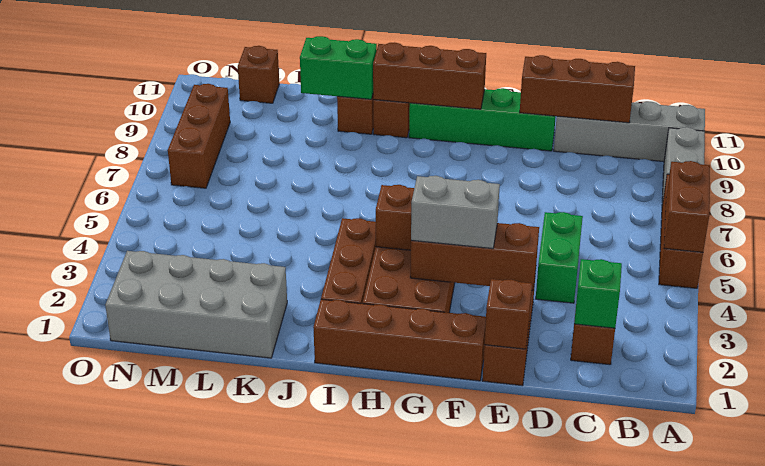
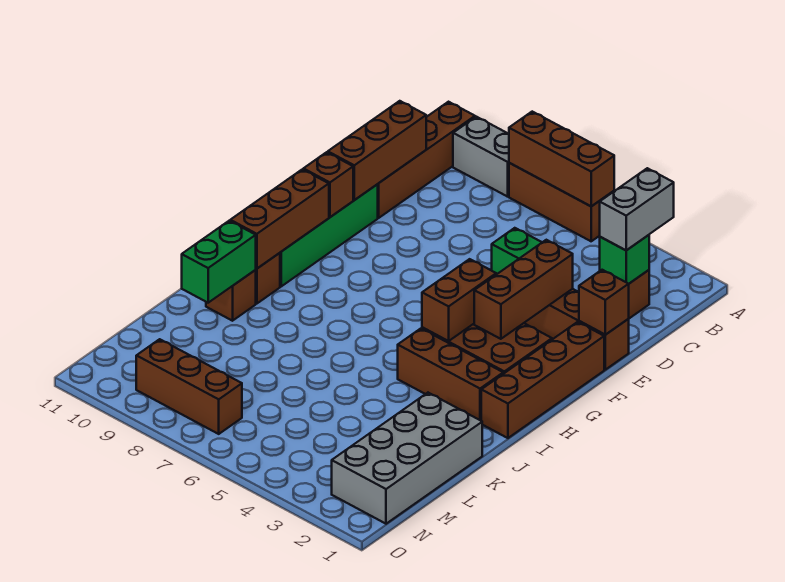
brown 1x2 brick [664,161,710,252] -> brown 1x3 brick [509,112,614,206]
grey 1x4 brick [554,102,705,162] -> brown 1x4 brick [377,102,475,218]
grey 1x2 brick [411,176,500,249] -> grey 1x2 brick moved to [600,168,674,250]
brown 1x1 brick [238,46,279,103] -> brown 1x1 brick moved to [303,152,353,217]

